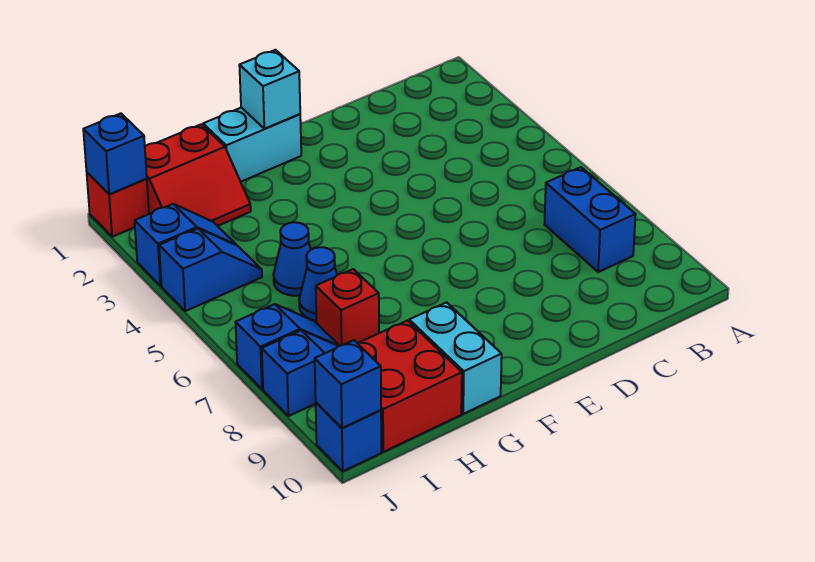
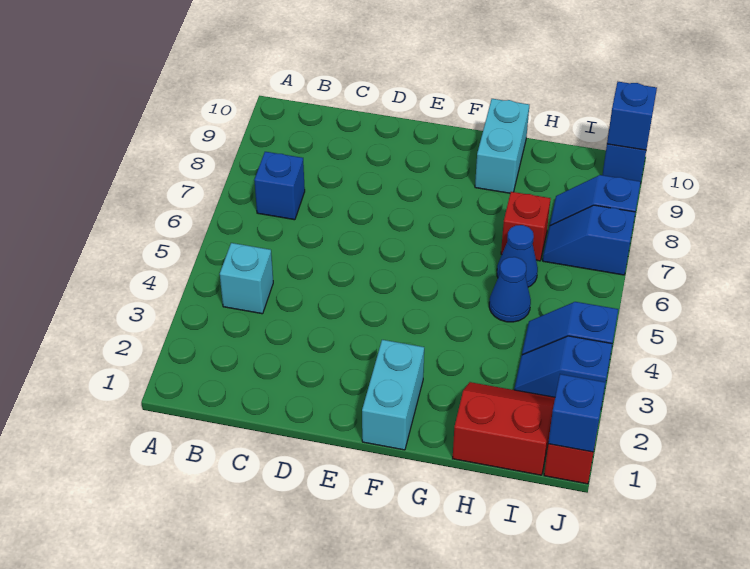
blue 1x2 brick [545,167,636,272] -> blue 1x1 brick [254,152,305,220]
cyan 1x2 brick [203,108,301,182] -> cyan 1x2 brick turned to [362,340,424,450]
cyan 1x1 brick [239,50,300,129] -> cyan 1x1 brick moved to [220,243,273,314]
red 2x2 brick [358,320,462,452] -> none

